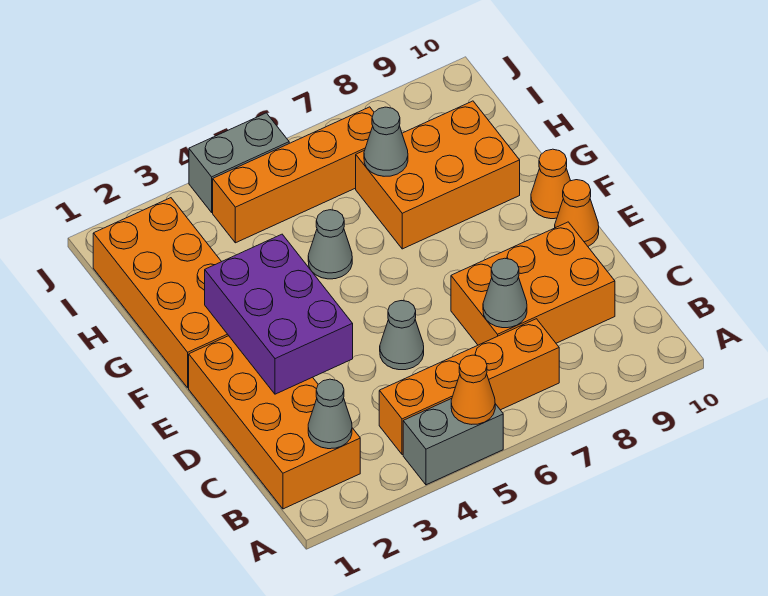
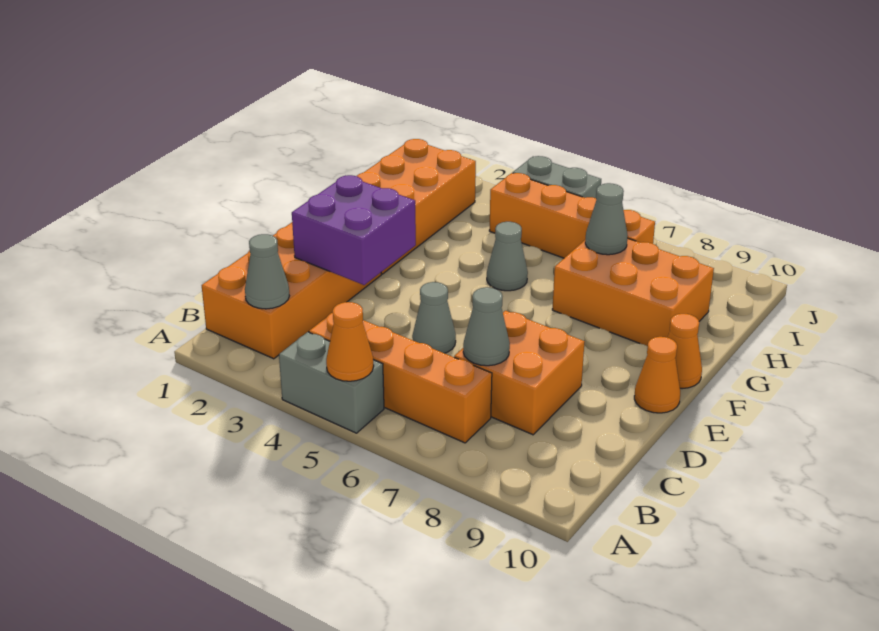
orange 2x3 brick [451,222,615,345] -> orange 2x2 brick [454,311,585,435]
purple 2x3 brick [205,234,353,394] -> purple 2x2 brick [292,175,416,285]

